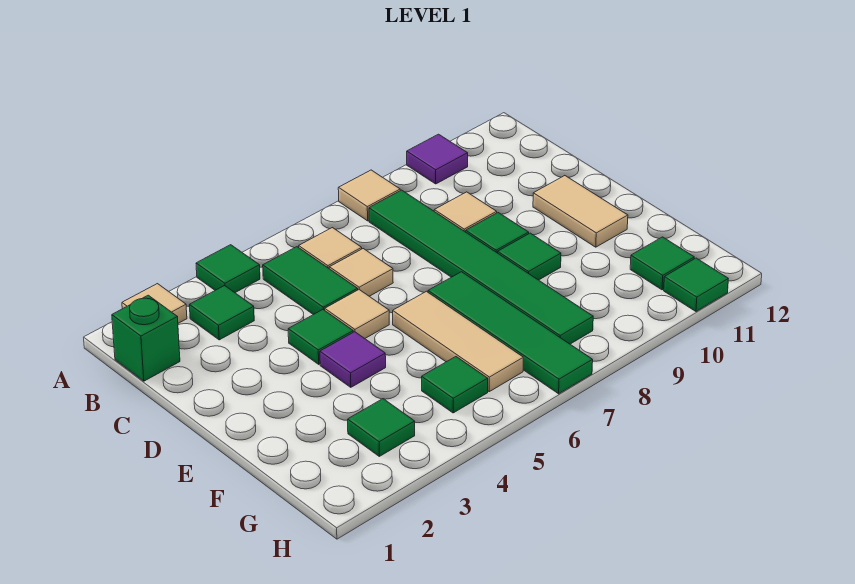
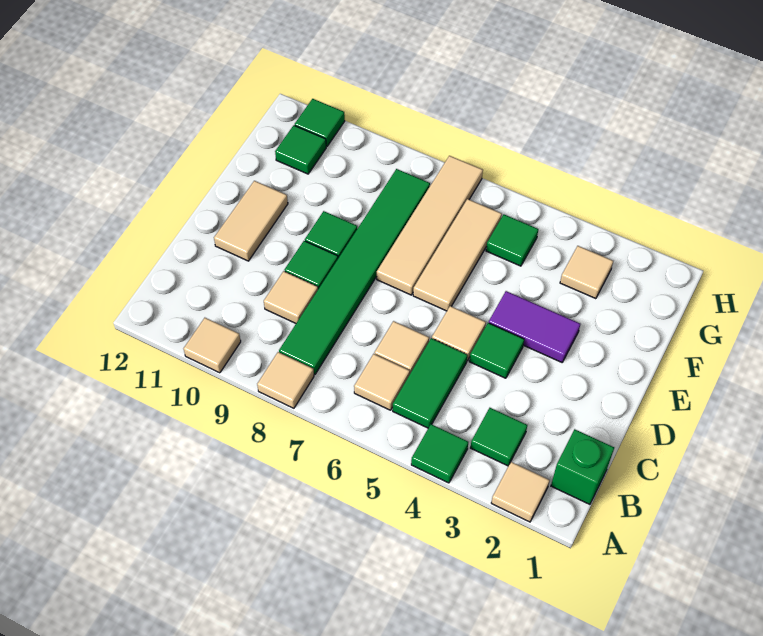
purple 1x1 tile [407,134,468,184] -> tan 1x1 tile [184,318,241,373]
purple 1x1 tile [320,332,386,387] -> purple 1x2 tile [489,291,580,362]
green 1x4 tile [428,272,593,394] -> tan 1x4 tile [377,156,483,295]
green 1x1 tile [348,399,415,456] -> tan 1x1 tile [560,246,613,299]

